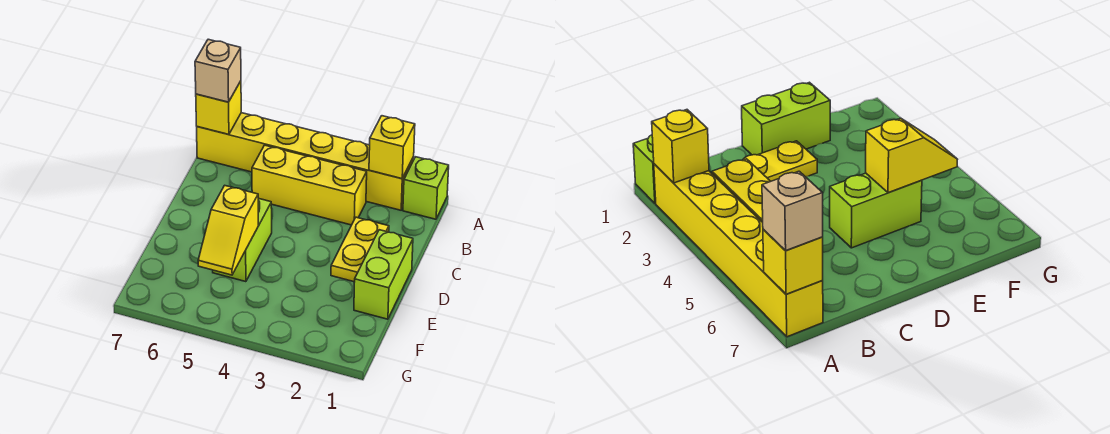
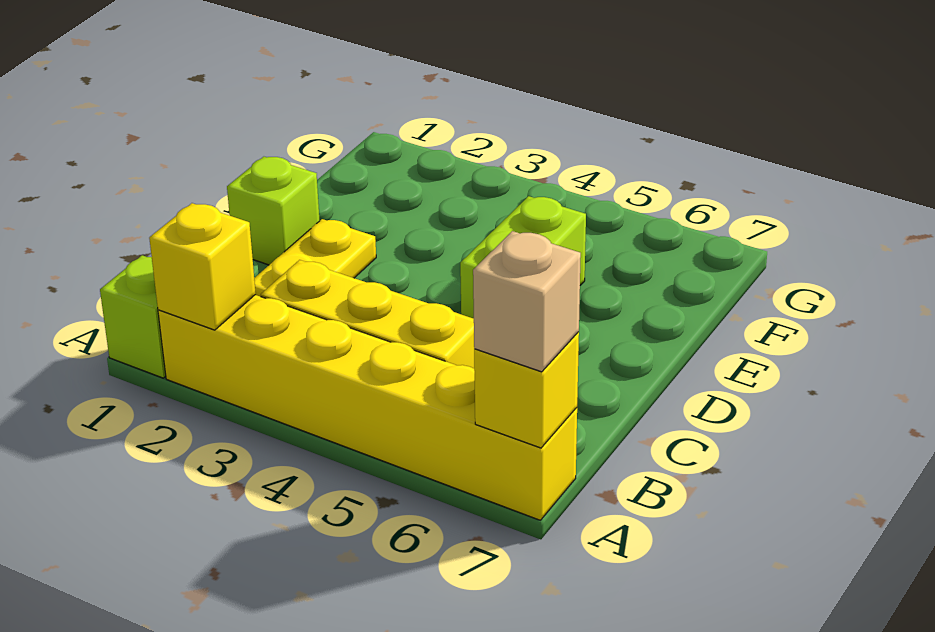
lime 1x2 brick [354,230,413,319] -> lime 1x1 brick [227,157,320,265]
yellow 1x2 slope [198,185,258,275] -> none

